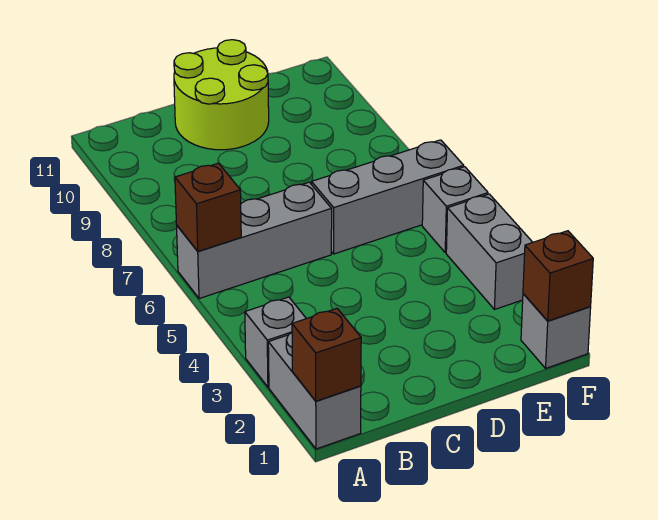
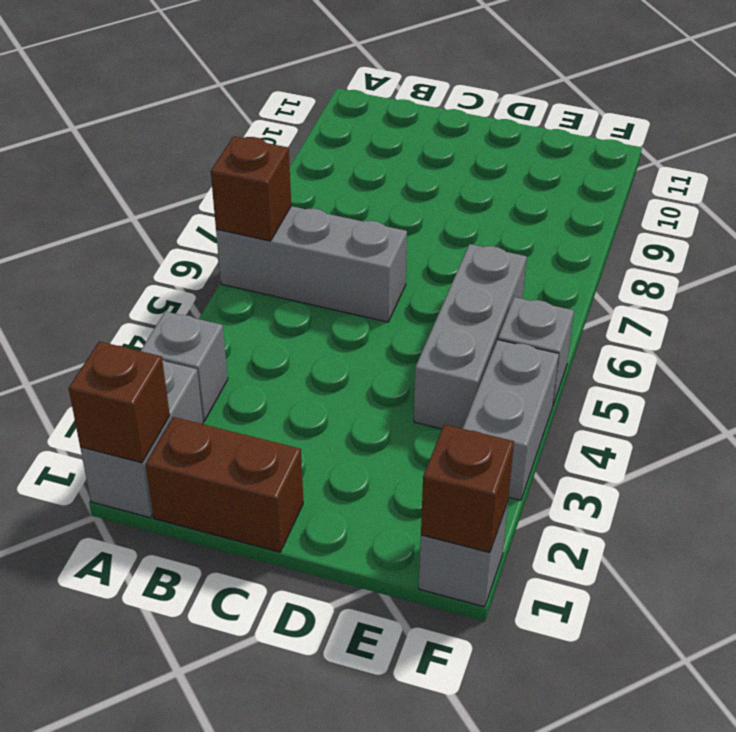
none -> brown 1x2 brick [146,417,303,552]
lime 2x2 round brick [174,40,269,150] -> none
grey 1x3 brick [312,140,464,254] -> grey 1x3 brick turned to [414,244,527,429]

